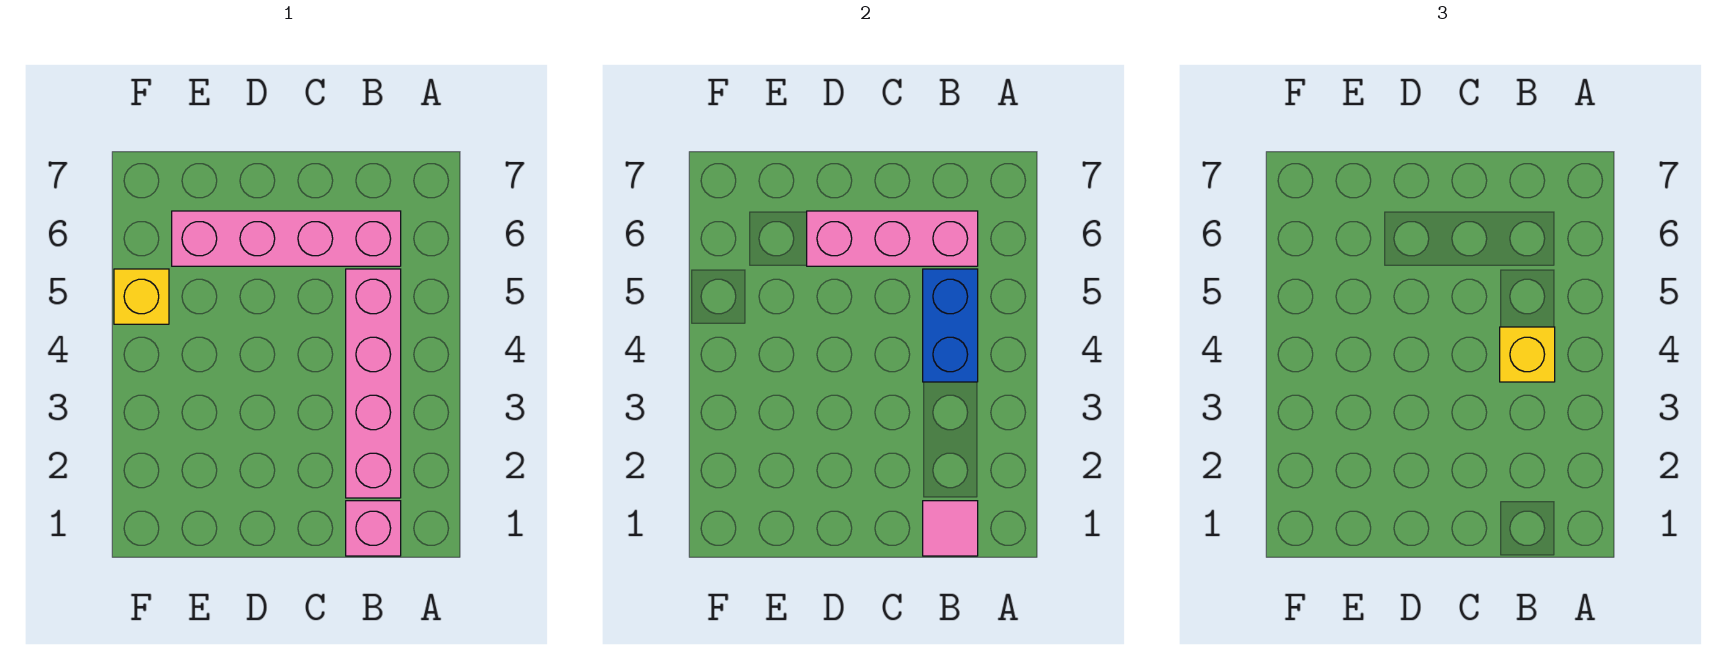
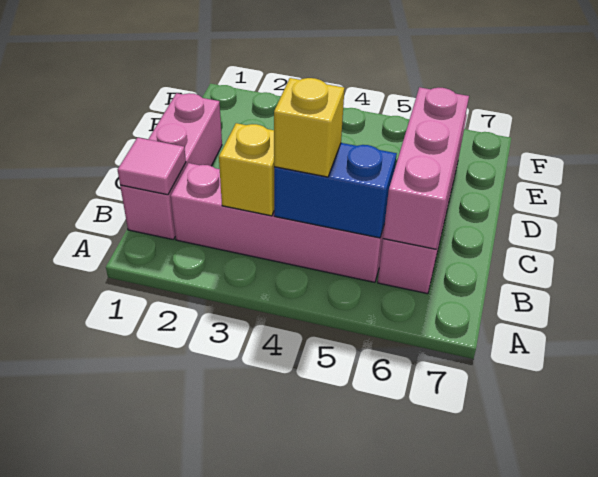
pink 1x1 brick [346,501,401,556] -> pink 1x3 brick [120,93,222,240]
yellow 1x1 brick [114,269,169,324] -> yellow 1x1 brick moved to [219,123,274,216]

